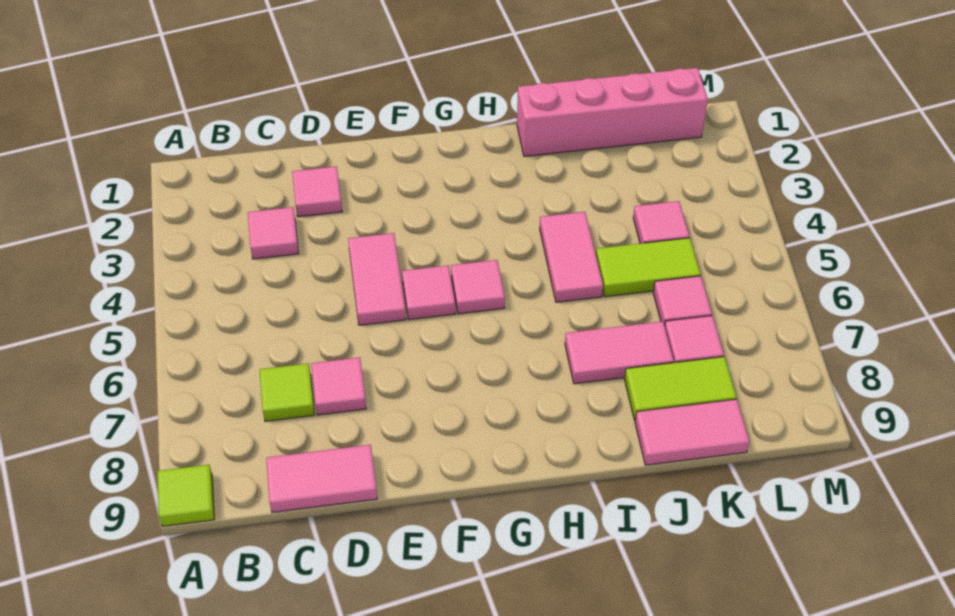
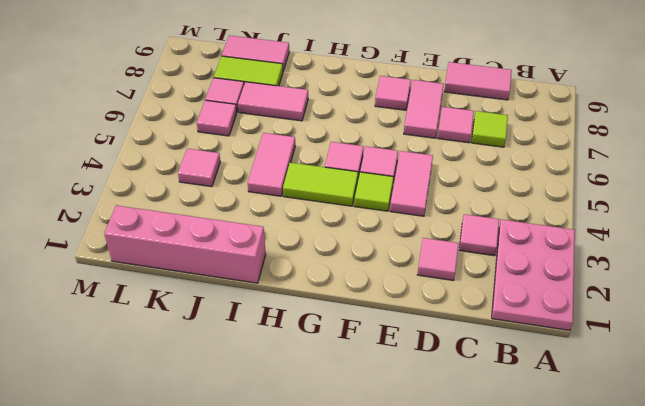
none -> pink 2x3 plate [492,219,575,330]
lime 1x1 tile [157,465,214,526] -> lime 1x1 tile moved to [354,172,393,211]
none -> pink 1x2 tile [404,80,444,138]
none -> pink 1x1 tile [375,76,411,110]
lime 1x2 tile [596,238,701,297] -> lime 1x2 tile moved to [283,163,358,206]

